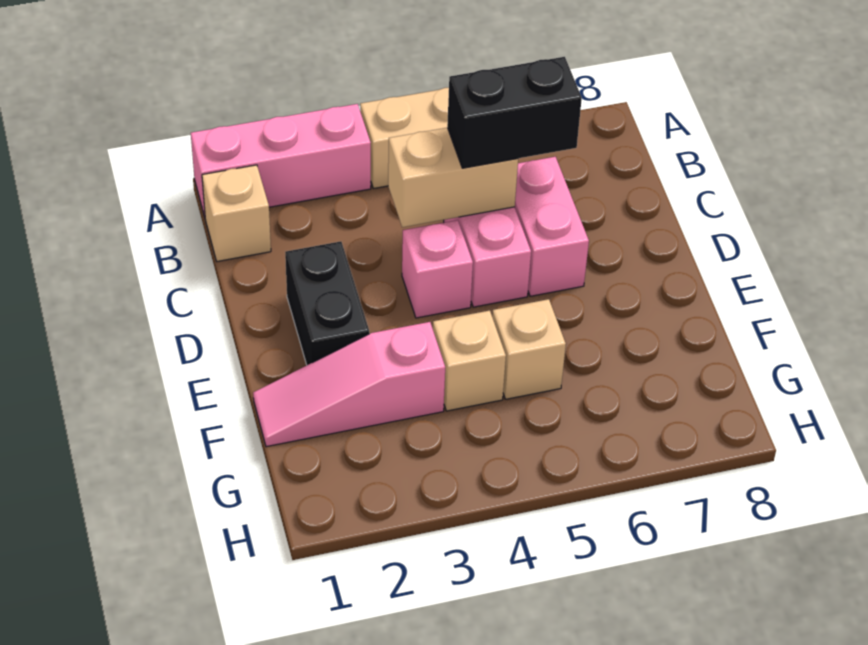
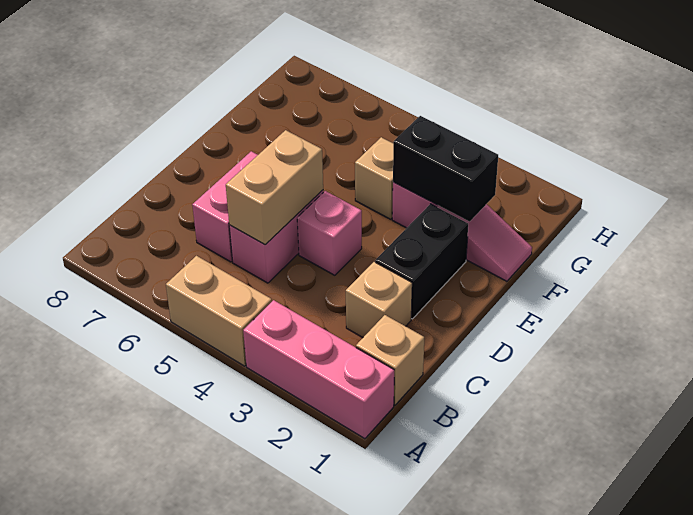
tan 1x2 brick [388,128,518,227] -> tan 1x2 brick turned to [226,130,323,245]
black 1x2 brick [447,57,582,168] -> black 1x2 brick moved to [393,116,498,221]
tan 1x1 brick [492,299,566,399] -> tan 1x1 brick moved to [346,262,412,338]

